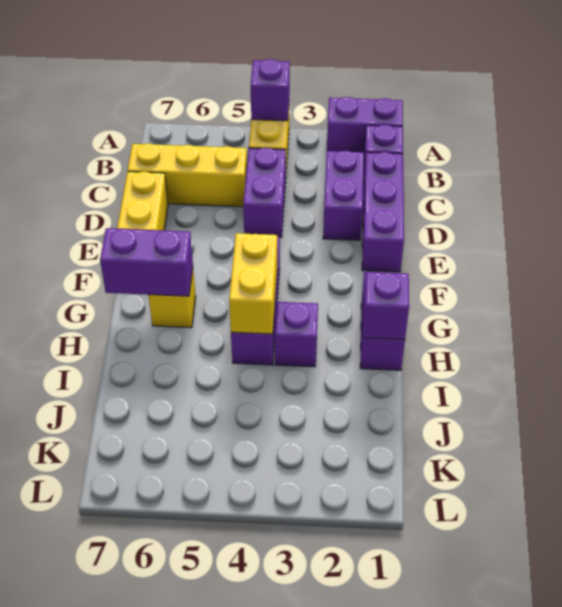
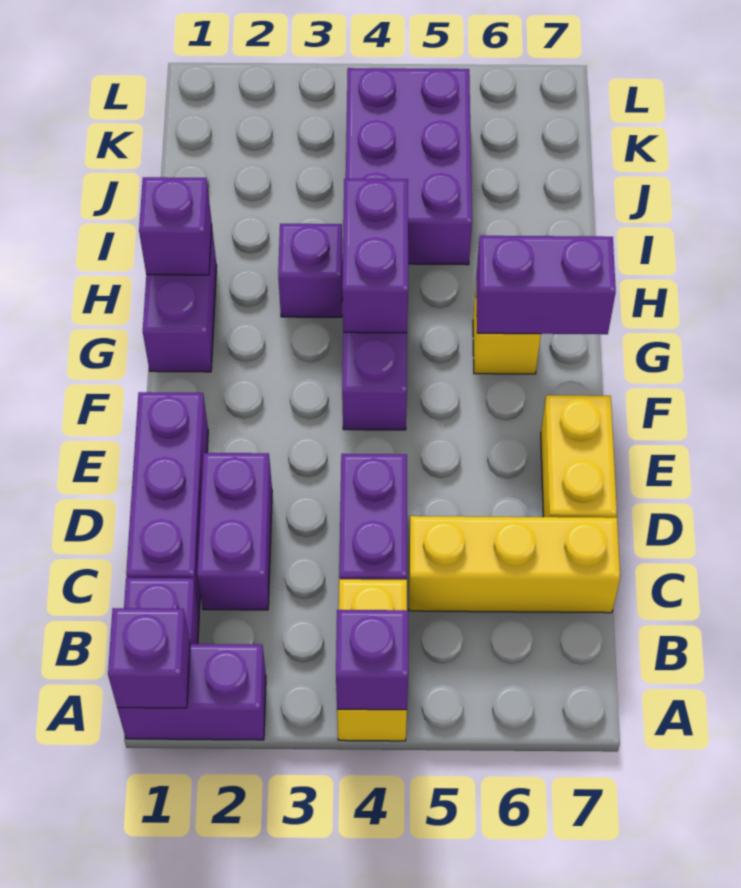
none -> purple 1x1 brick [108,608,190,708]
yellow 1x2 brick [229,233,277,334] -> purple 1x2 brick [342,179,408,333]
none -> purple 2x3 brick [346,68,472,265]

